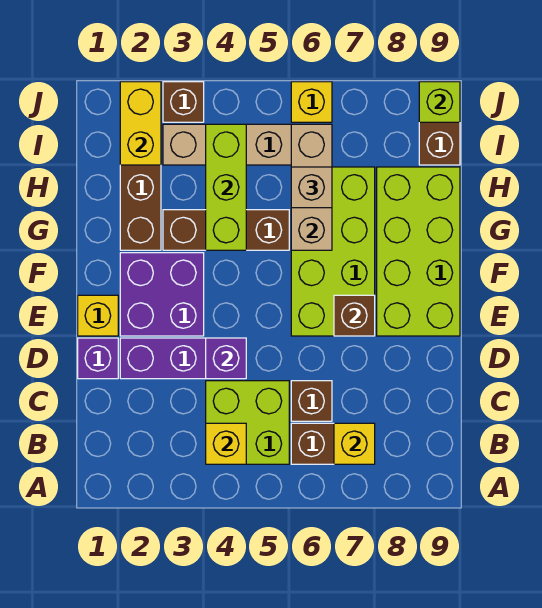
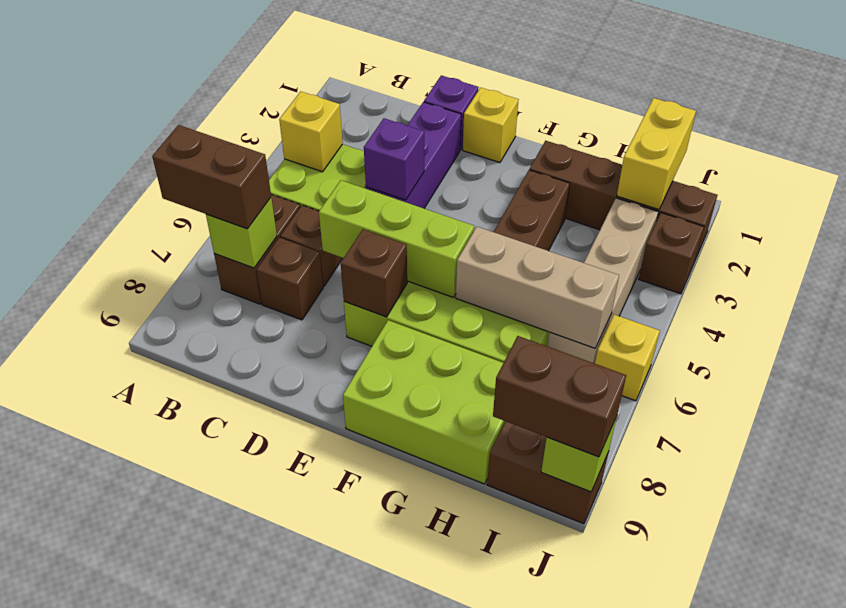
none -> brown 1x2 brick [152,125,271,229]
yellow 1x1 brick [334,423,375,464] -> lime 1x1 brick [206,198,277,268]
none -> brown 1x1 brick [256,238,323,320]
purple 2x2 brick [120,253,204,336] -> none
lime 2x4 brick [377,167,460,336] -> lime 2x3 brick [343,320,505,484]
lime 1x3 brick [206,124,246,250] -> lime 1x3 brick moved to [319,180,474,298]
tan 1x1 brick [291,167,332,208] -> none
yellow 1x2 brick [120,82,161,165] -> yellow 1x2 brick turned to [617,98,696,210]
none -> brown 1x2 brick [493,336,626,457]

